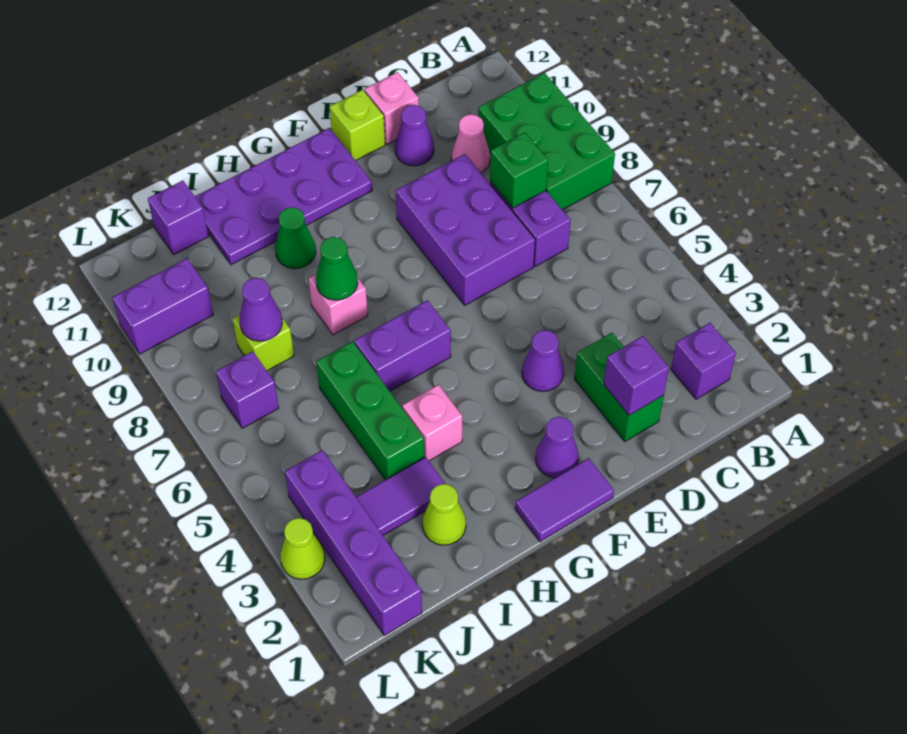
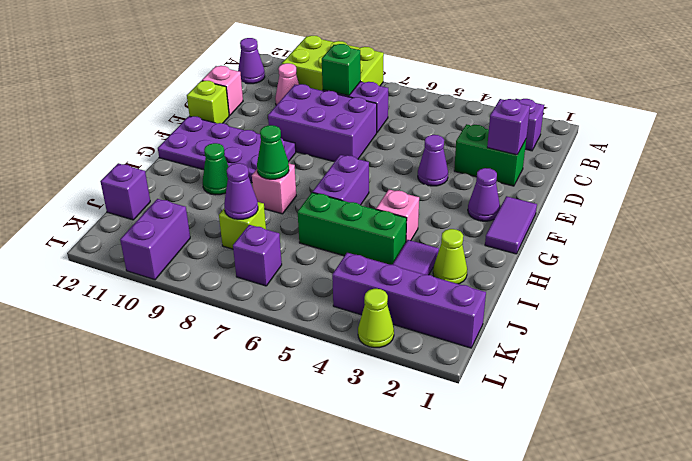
green 2x3 brick [478,73,615,210] -> lime 2x3 brick [282,36,384,91]
purple 1x1 cone [395,105,434,166] -> purple 1x1 cone moved to [238,38,265,84]
purple 2x4 plate [195,128,372,265] -> purple 2x4 plate turned to [158,116,296,183]

